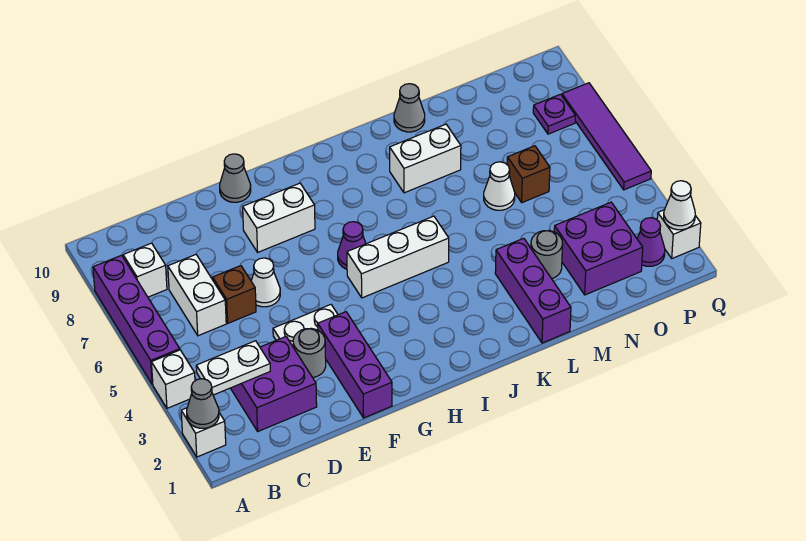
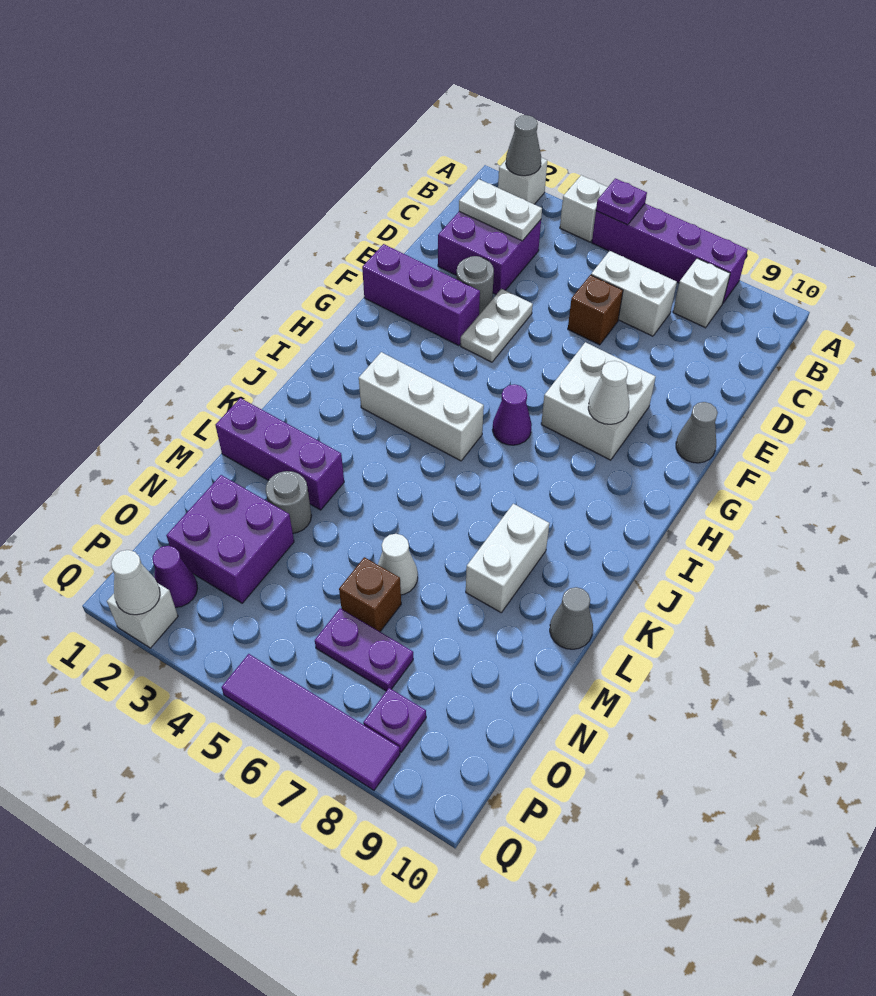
none -> purple 1x1 plate [596,178,647,225]
white 1x2 plate [196,341,270,395] -> white 1x2 plate turned to [459,179,542,241]
white 1x1 cone [251,258,280,307] -> white 1x1 cone moved to [588,361,629,424]
white 1x2 brick [243,183,315,252] -> white 2x2 brick [541,342,656,460]
white 1x3 brick [347,216,449,298] -> white 1x3 brick turned to [359,352,484,461]
none -> purple 1x2 plate [315,608,413,691]

